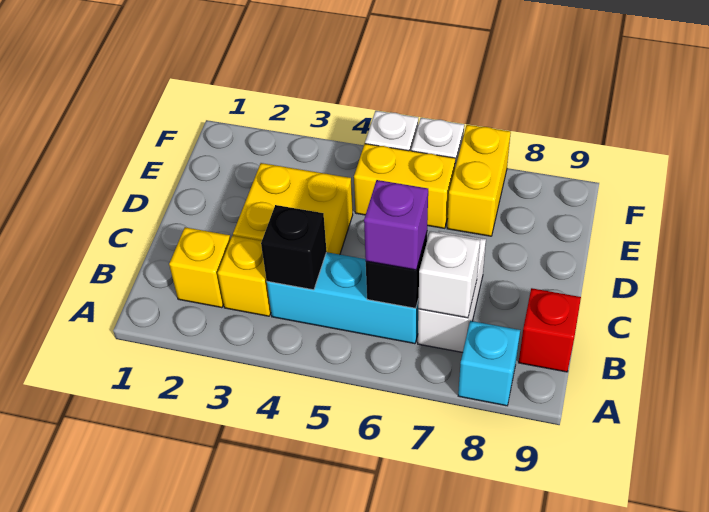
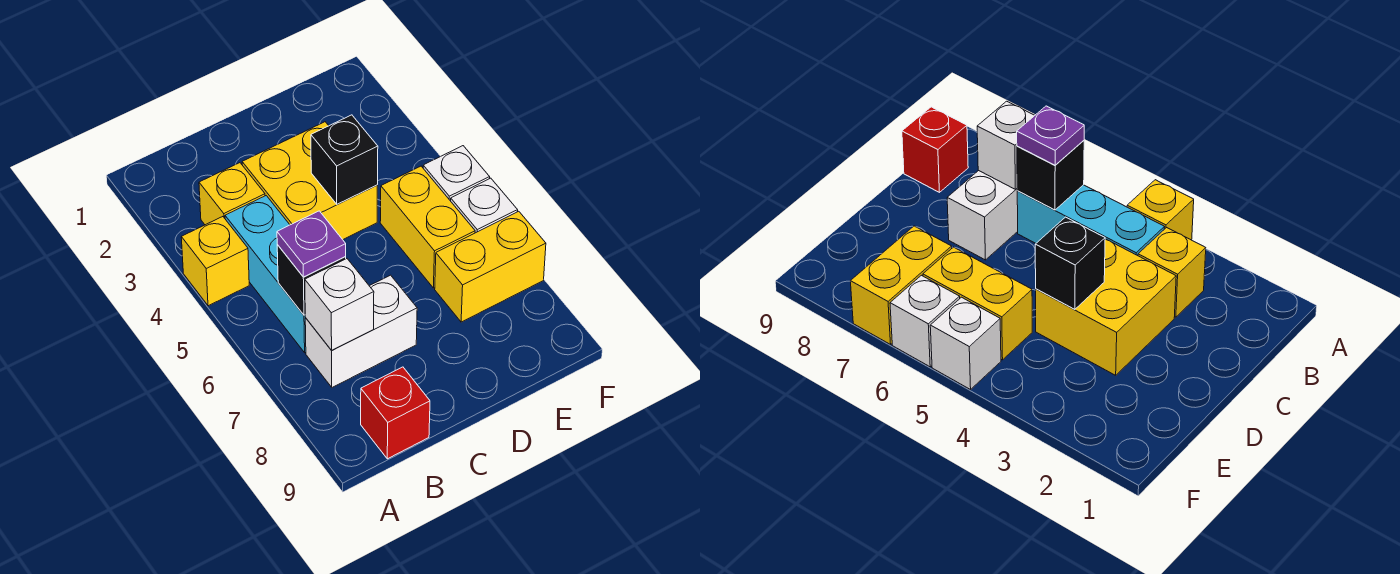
cyan 1x1 brick [458,321,520,406] -> none
yellow 1x1 brick [169,227,231,308] -> yellow 1x1 brick moved to [181,217,249,306]
black 1x1 brick [261,205,327,290] -> black 1x1 brick moved to [311,115,378,204]
purple 1x1 brick [364,180,428,270] -> purple 1x1 plate [277,211,346,277]

